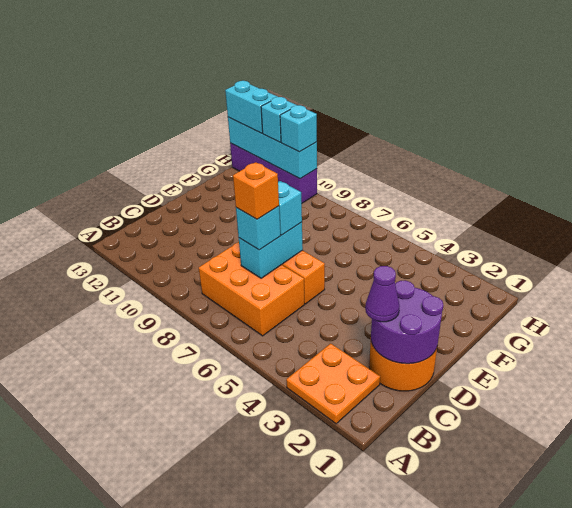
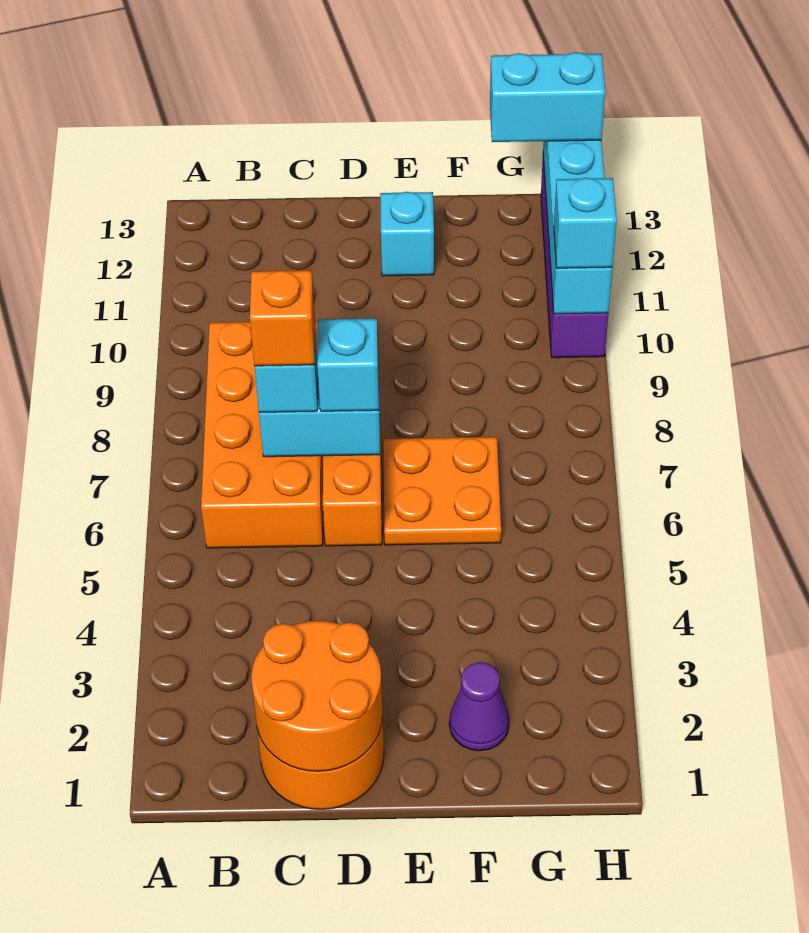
orange 2x2 plate [286,344,380,424] -> orange 2x2 plate moved to [383,437,501,545]
orange 2x3 brick [199,242,304,336] -> orange 2x4 brick [201,321,323,548]
purple 2x2 round brick [371,280,443,364] -> orange 2x2 round brick [251,621,383,771]
purple 1x1 cone [365,266,400,322] -> purple 1x1 cone moved to [449,662,509,751]
cyan 1x1 brick [261,97,296,142] -> cyan 1x1 brick moved to [380,192,434,276]
cyan 1x2 brick [225,81,278,133] -> cyan 1x2 brick turned to [490,52,605,142]

